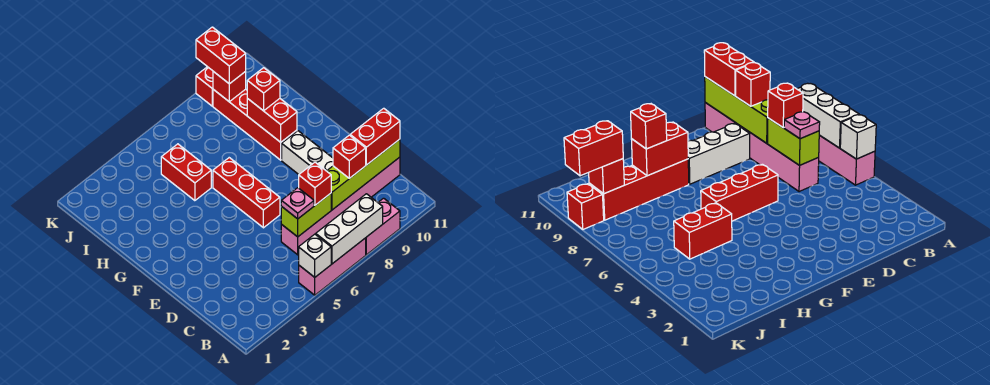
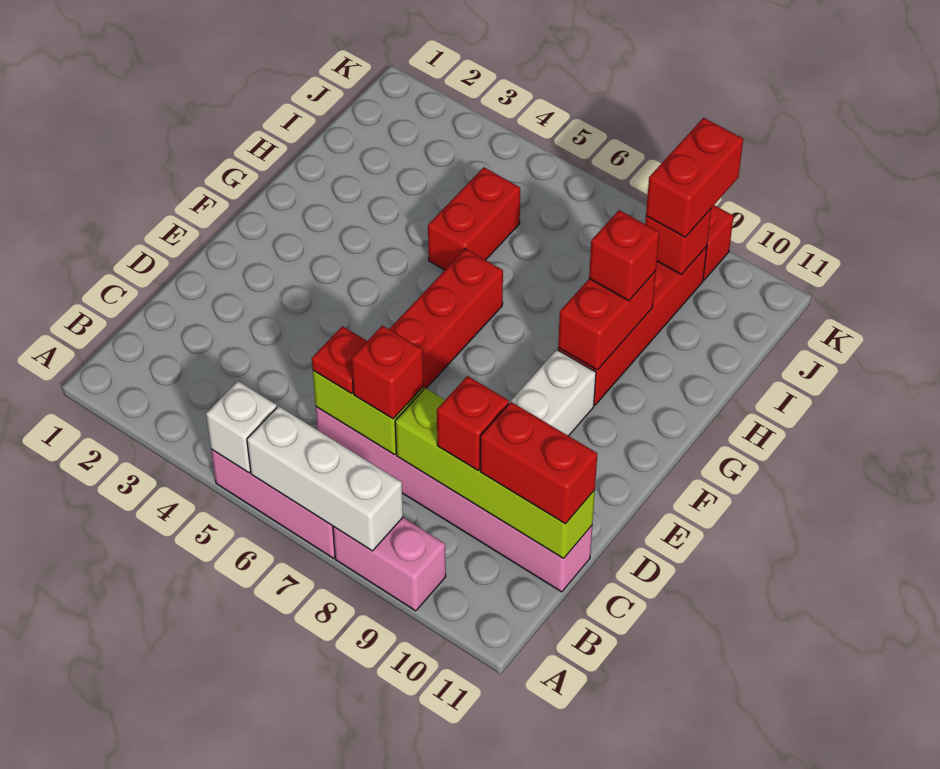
pink 1x1 plate [281,188,314,219] -> red 1x1 plate [312,326,367,394]

